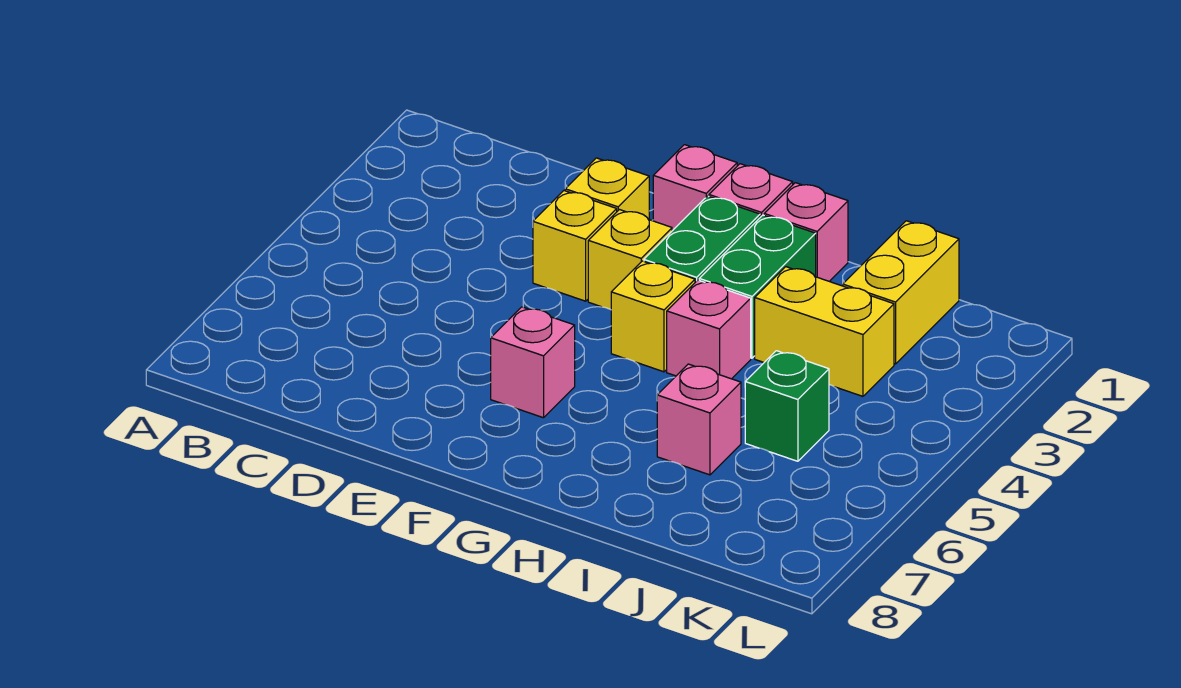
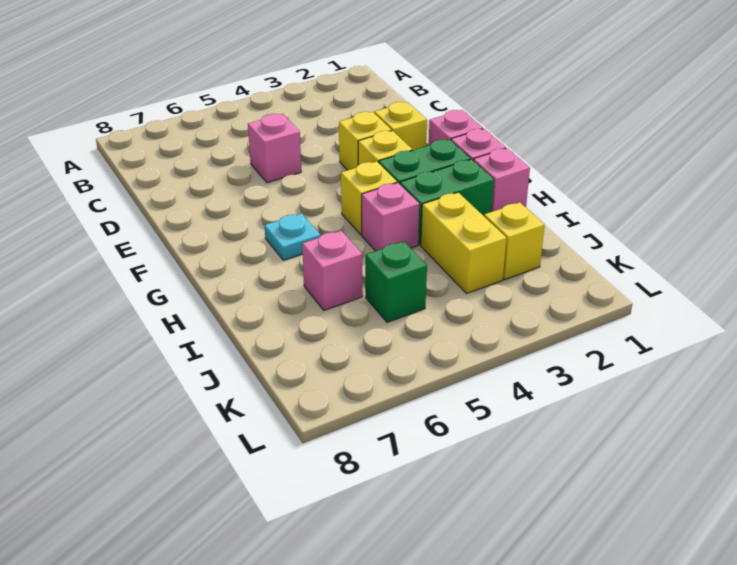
pink 1x1 brick [491,307,575,418] -> pink 1x1 brick moved to [248,114,301,183]
none -> cyan 1x1 plate [265,213,320,260]
yellow 1x2 brick [843,221,959,364] -> yellow 1x1 brick [484,202,545,279]

